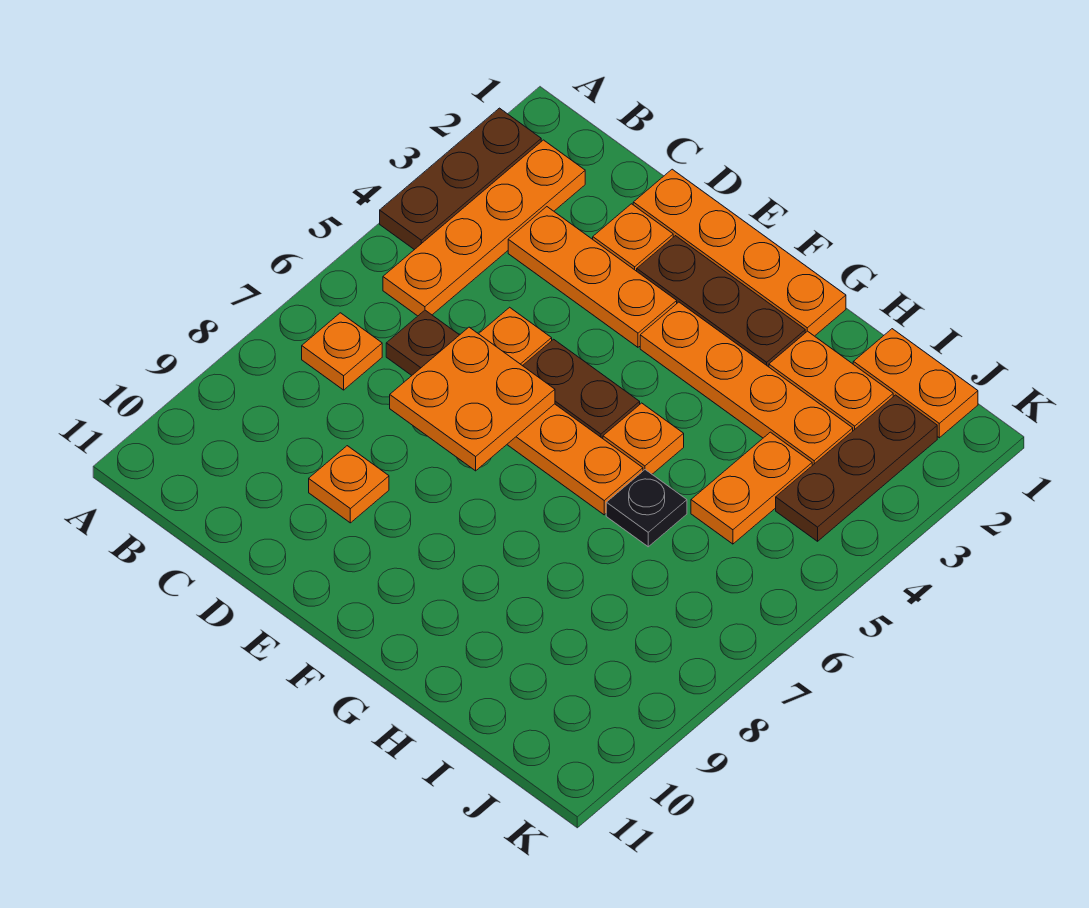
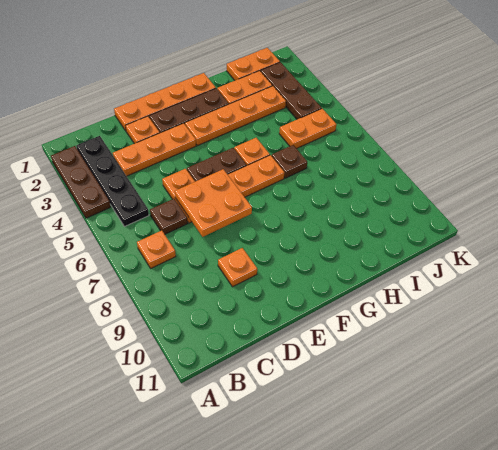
orange 1x4 plate [383,140,585,316] -> black 1x4 plate [76,136,149,227]
black 1x1 plate [606,470,687,547] -> brown 1x1 plate [272,145,307,178]
orange 1x2 plate [691,432,812,544] -> orange 1x2 plate turned to [279,109,336,149]

